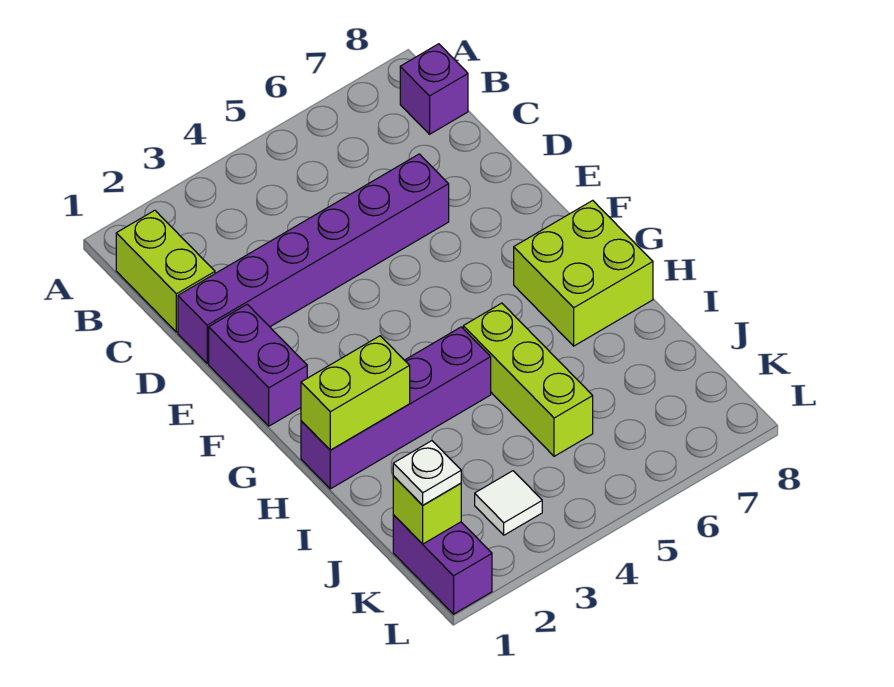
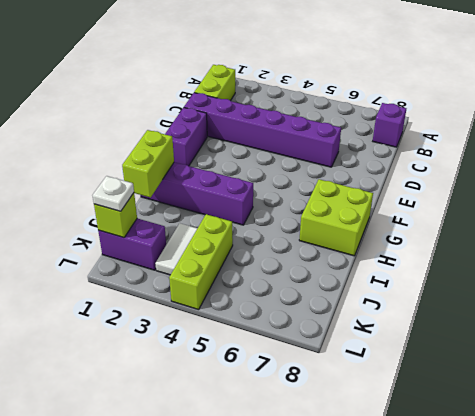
lime 1x2 brick [301,336,410,450] -> lime 1x2 brick turned to [122,130,174,198]
lime 1x3 brick [463,303,593,456] -> lime 1x3 brick moved to [169,214,233,310]
purple 1x2 brick [393,515,492,614] -> purple 1x2 brick turned to [98,218,166,270]
white 1x1 tile [475,471,542,535] -> white 1x2 tile [155,223,197,275]

